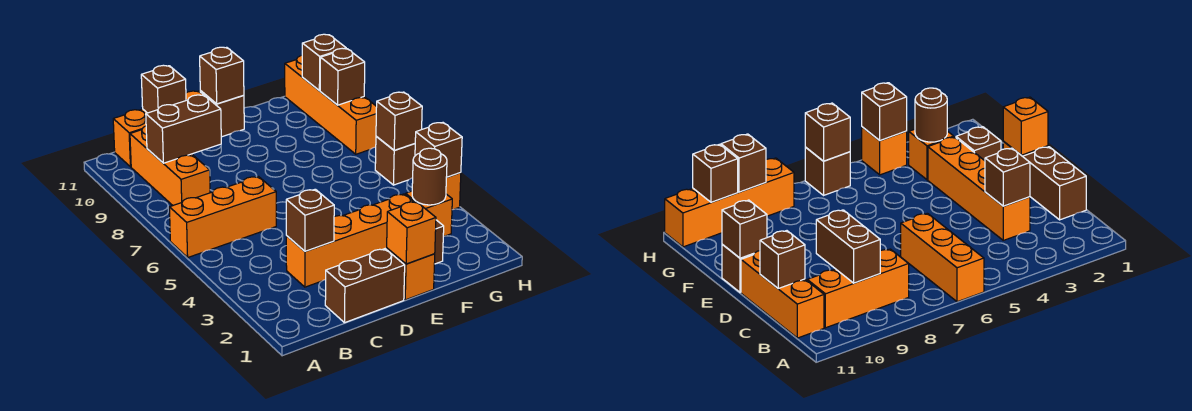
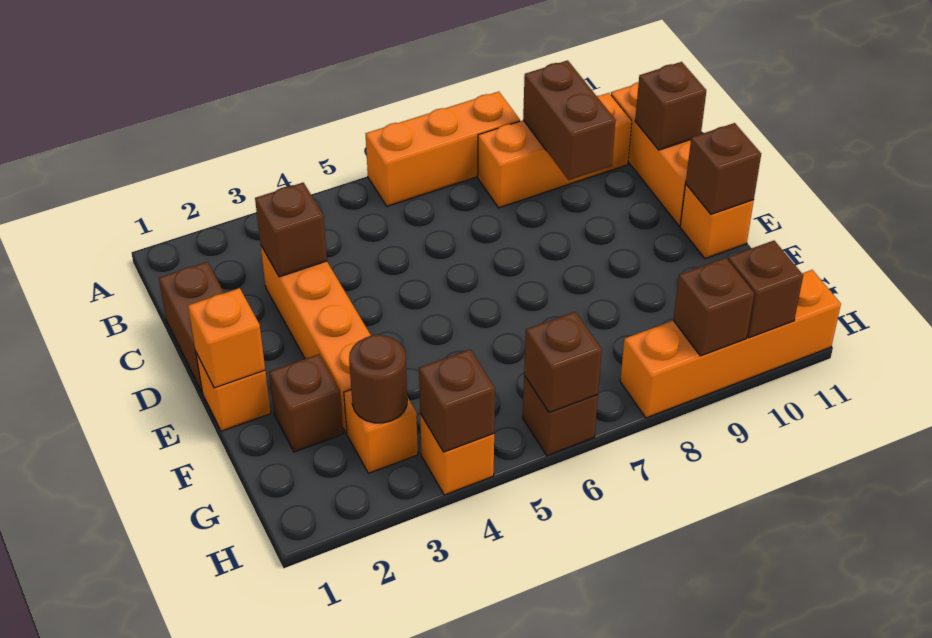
orange 1x3 brick [169,176,276,257] -> orange 1x3 brick turned to [366,92,520,206]
brown 1x1 brick [200,91,244,137] -> orange 1x1 brick [680,184,754,258]

